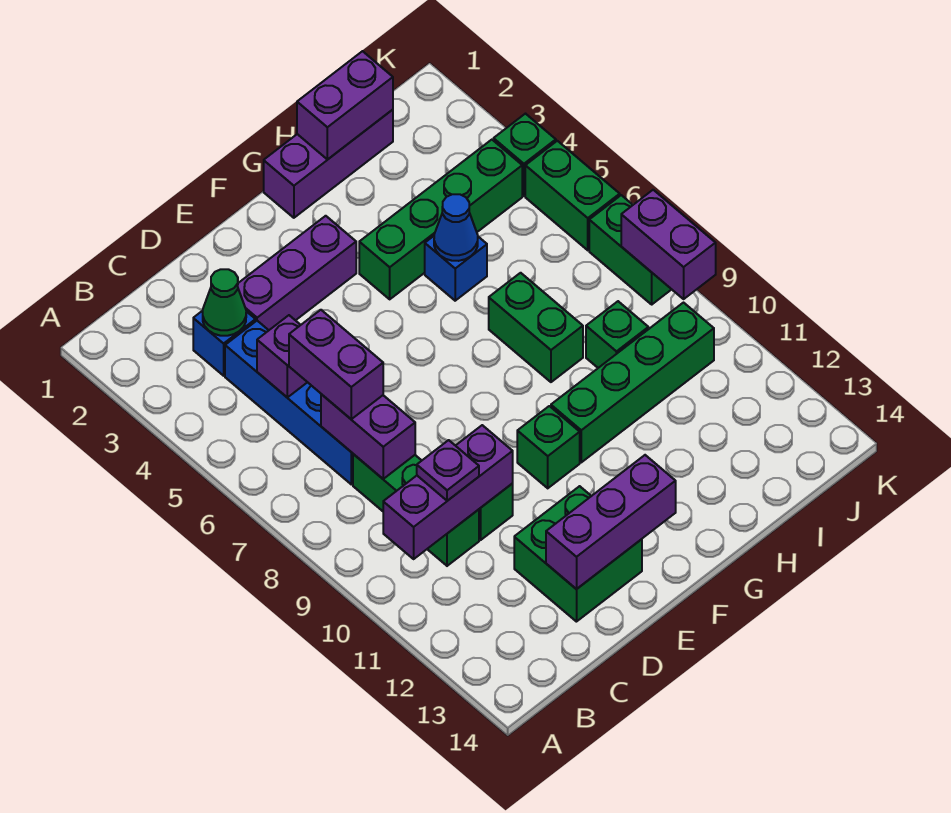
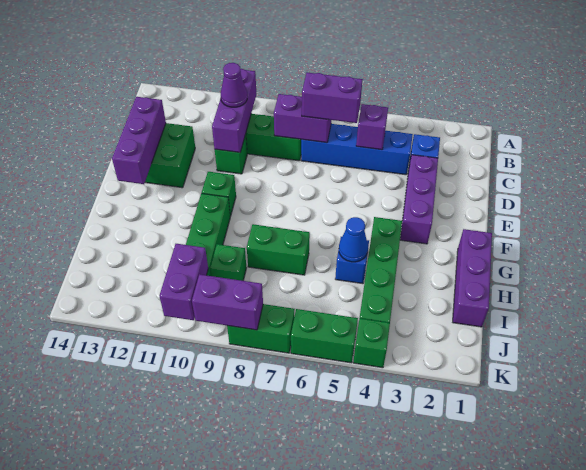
green 1x1 cone [203,269,246,336] -> none
purple 1x1 plate [417,440,479,501] -> purple 1x1 cone [221,63,247,107]
purple 1x2 brick [297,51,393,159] -> purple 1x2 brick moved to [159,244,208,320]

